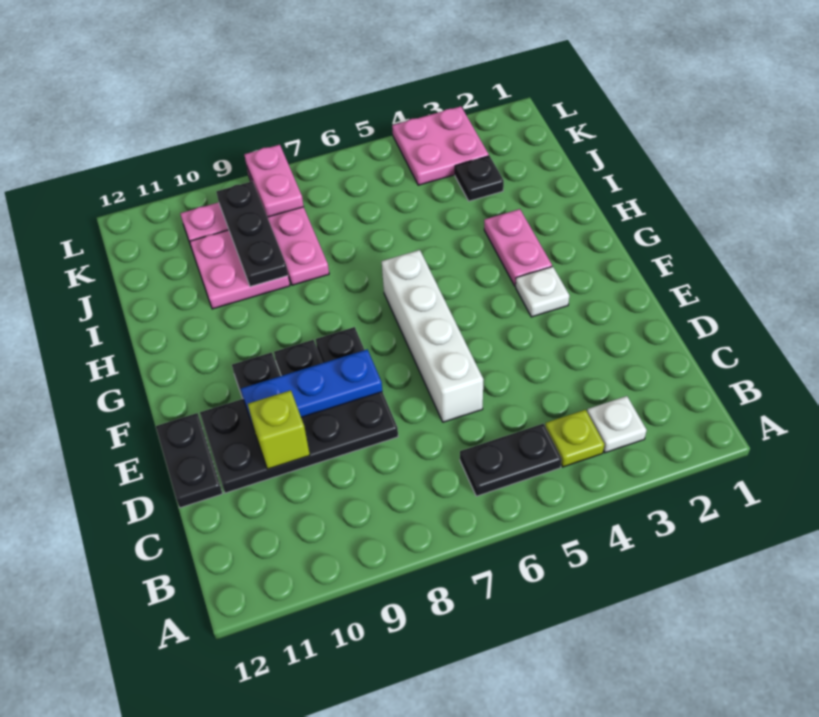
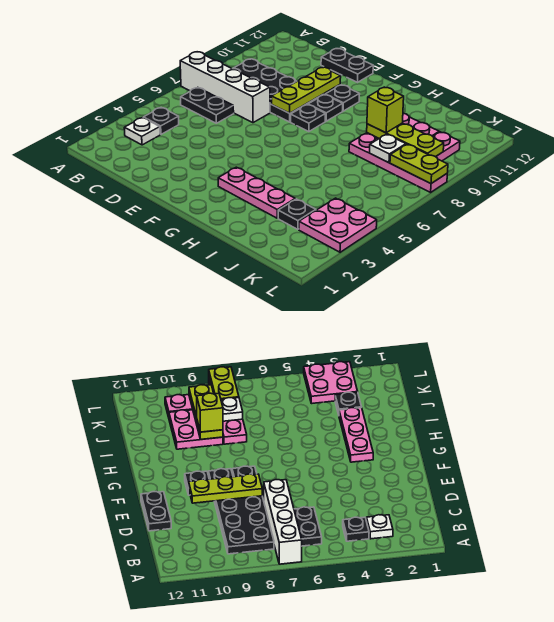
lime 1x1 plate [545,410,604,467] -> black 1x1 plate [143,107,179,134]
black 1x2 plate [460,424,562,496] -> black 1x2 plate turned to [181,88,234,123]
white 1x4 brick [382,250,483,422] -> white 1x4 brick moved to [180,52,270,123]
black 2x4 plate [200,392,398,493] -> black 2x4 plate turned to [233,59,322,122]
lime 1x1 brick [248,390,310,469] -> lime 1x1 brick moved to [367,87,404,133]
blue 1x3 plate [241,349,382,428] -> lime 1x3 plate [272,67,341,113]
white 1x1 plate [516,267,569,317] -> white 1x1 plate moved to [370,134,406,163]
pink 1x2 plate [484,209,552,286] -> pink 1x3 plate [218,167,295,218]
black 1x3 plate [216,181,288,287] -> lime 1x3 plate [367,123,444,157]
pink 1x2 plate [244,145,304,217] -> lime 1x2 plate [390,144,448,184]

